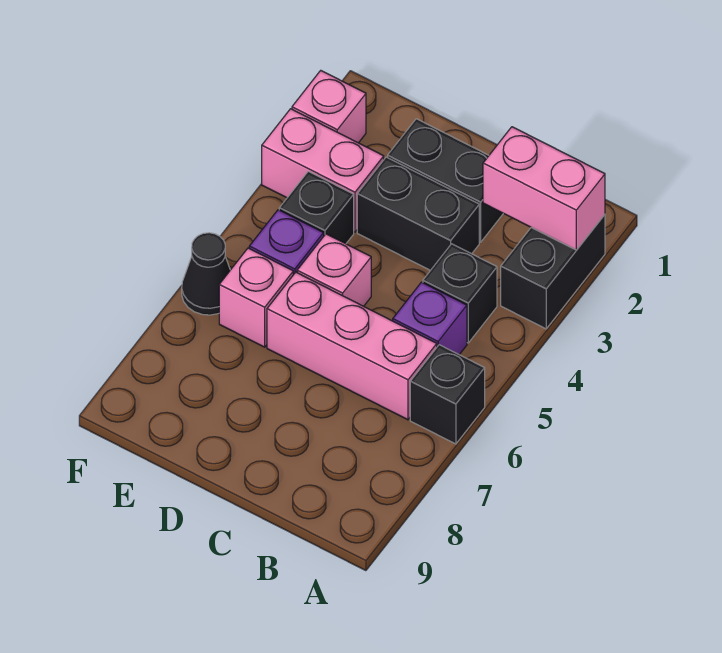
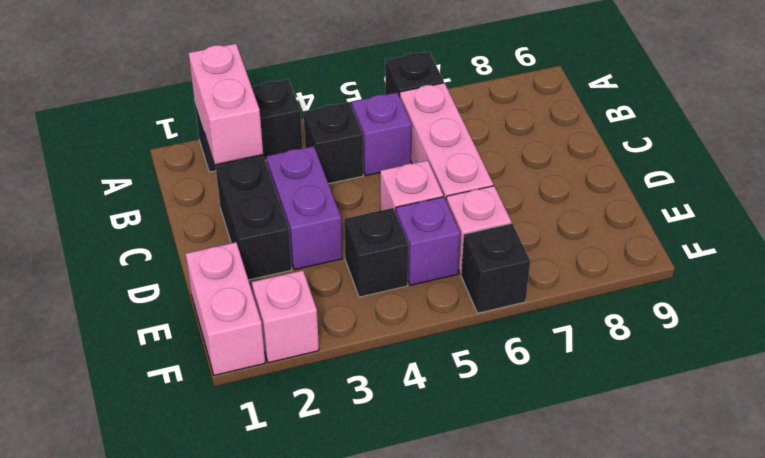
black 1x2 brick [357,157,479,270] -> purple 1x2 brick [266,146,342,270]
pink 1x2 brick [262,109,384,232] -> pink 1x2 brick moved to [186,242,265,375]
black 1x1 cone [182,233,230,315] -> black 1x1 brick [461,223,530,313]

